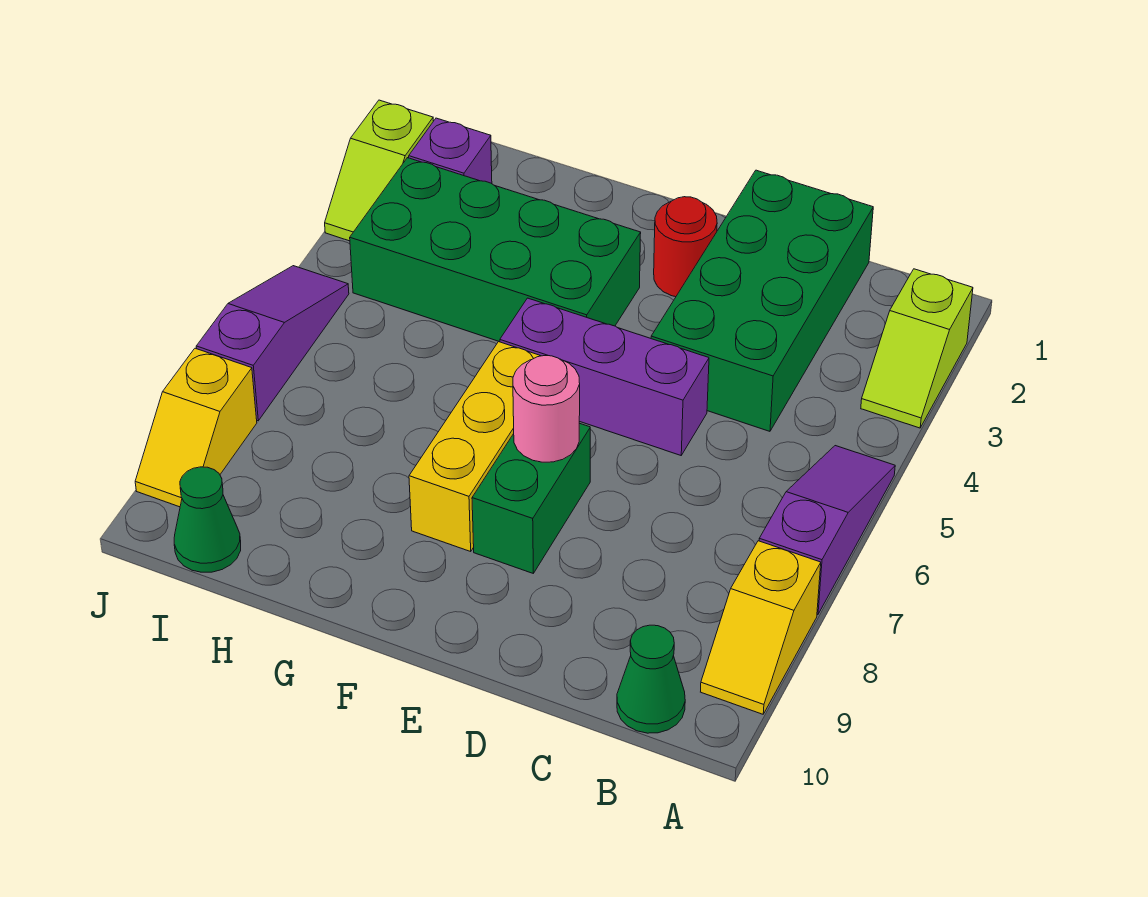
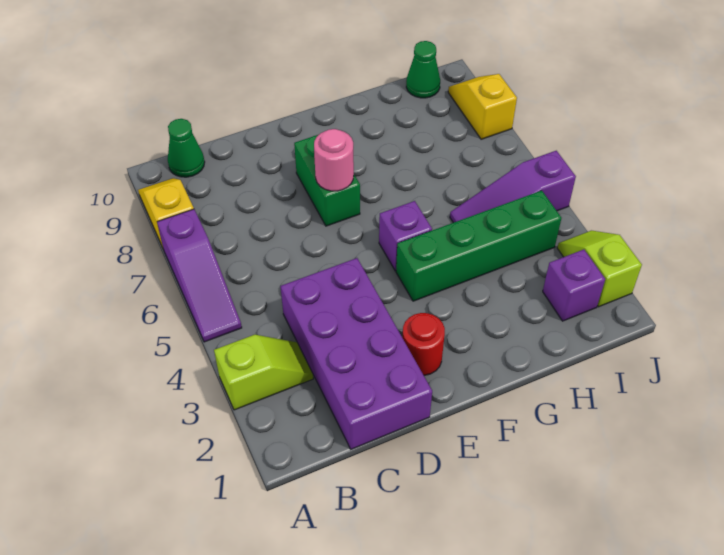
lime 1x2 slope [861,269,973,428] -> lime 1x2 slope turned to [214,335,313,410]
green 2x4 brick [651,170,873,431] -> purple 2x4 brick [281,258,432,449]
purple 1x3 brick [500,298,709,455] -> purple 1x1 brick [379,201,432,271]
green 2x4 brick [350,158,641,342] -> green 1x4 brick [396,191,561,301]
yellow 1x3 brick [409,342,540,551] -> none
purple 1x3 slope [196,266,349,421] -> purple 1x3 slope turned to [450,151,576,223]

